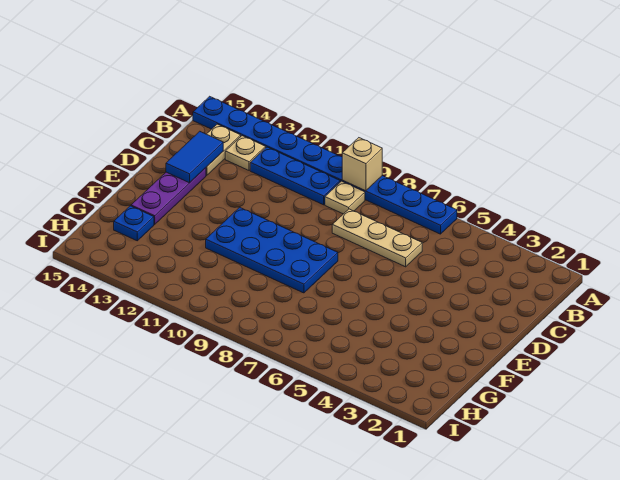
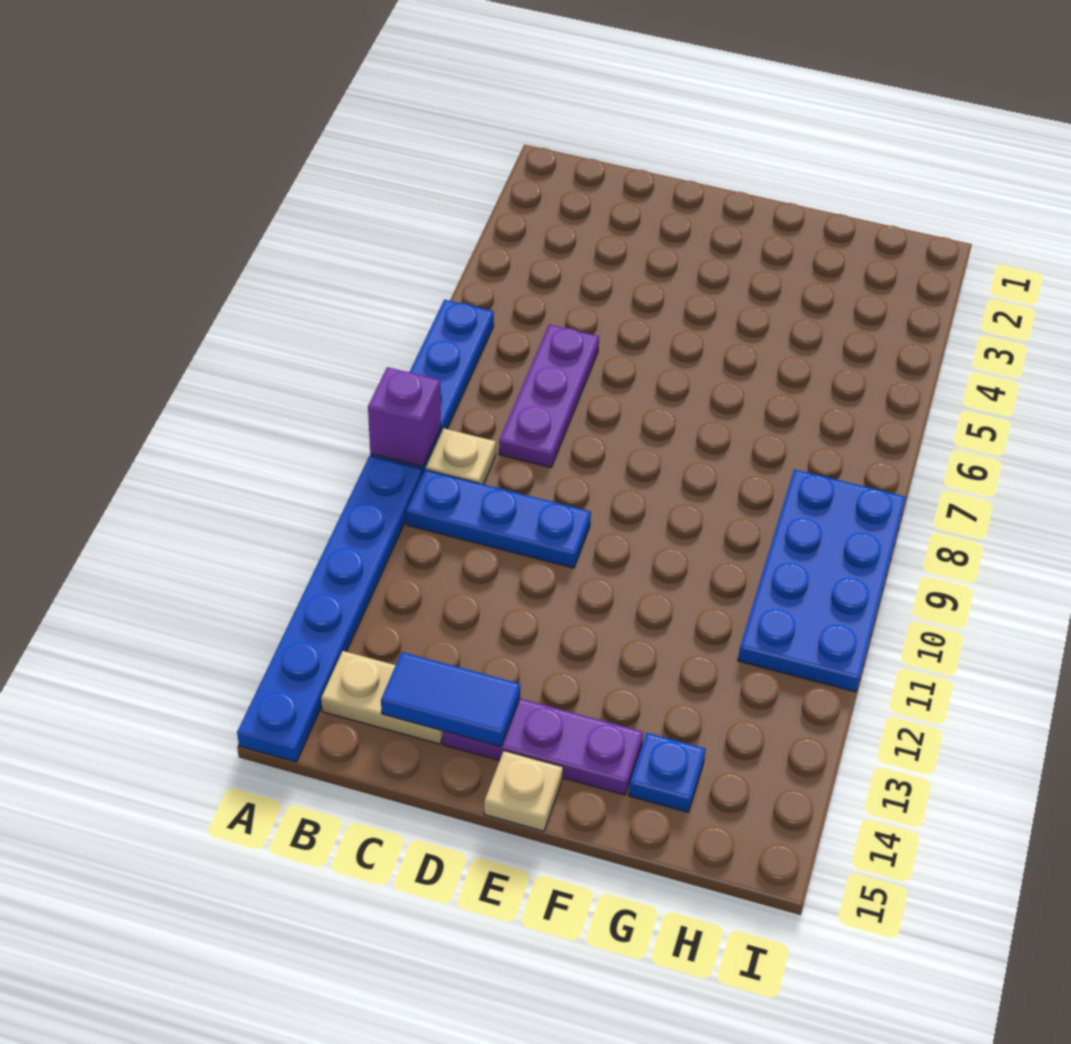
tan 1x1 brick [342,138,382,191] -> purple 1x1 brick [368,367,441,466]
blue 1x3 plate [250,147,340,205] -> blue 1x3 plate turned to [406,470,591,568]
tan 1x1 plate [225,136,266,170] -> tan 1x1 plate moved to [484,751,563,831]
tan 1x3 plate [332,209,422,267] -> purple 1x3 plate [499,324,599,468]
blue 2x4 plate [206,207,338,293] -> blue 2x4 plate moved to [738,469,906,692]

